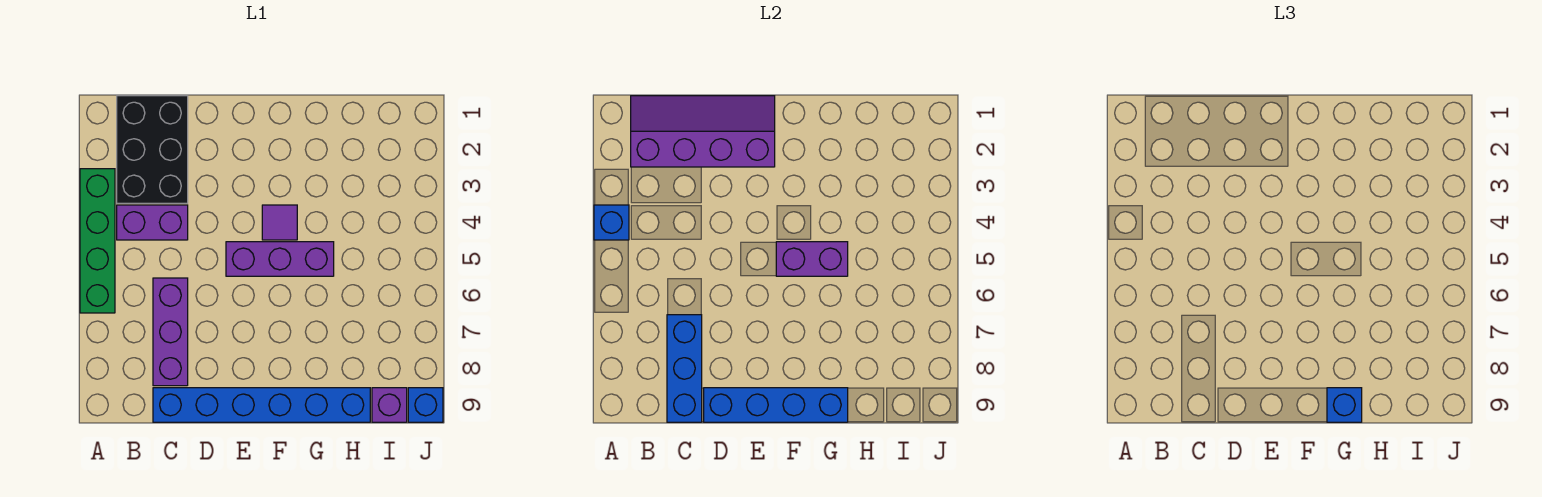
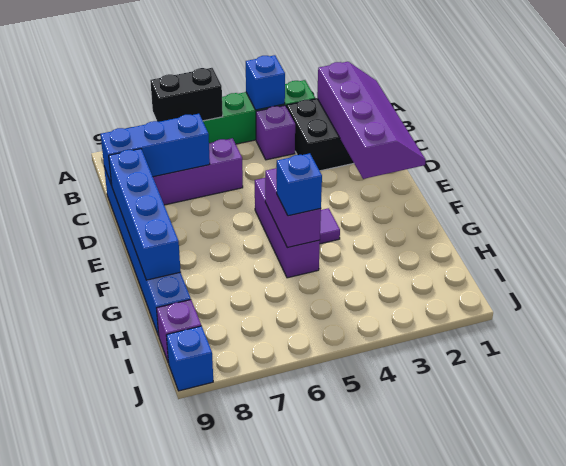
none -> black 1x2 brick [150,68,223,122]
purple 1x2 brick [117,205,188,240] -> purple 1x1 brick [256,105,295,160]
blue 1x1 brick [1327,388,1362,422] -> blue 1x1 brick moved to [277,153,322,216]

